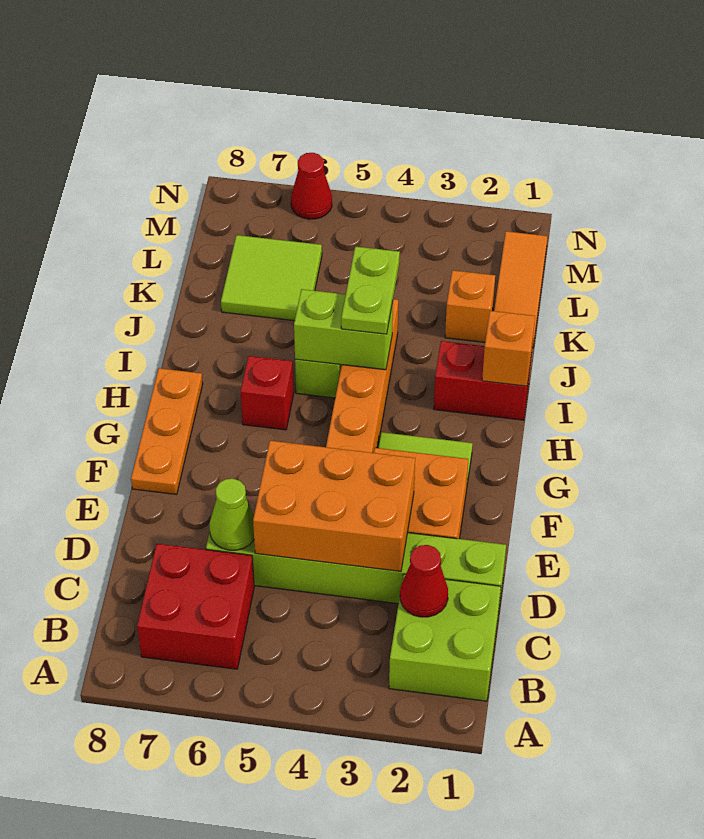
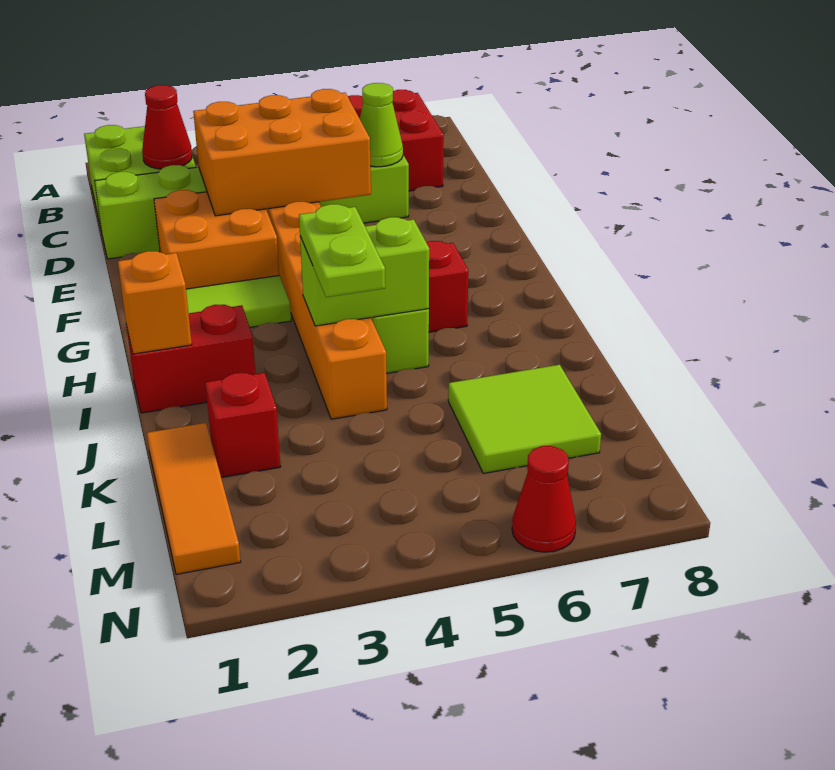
orange 1x3 plate [131,368,203,494] -> none
orange 1x1 brick [445,270,495,342] -> red 1x1 brick [205,373,281,478]

